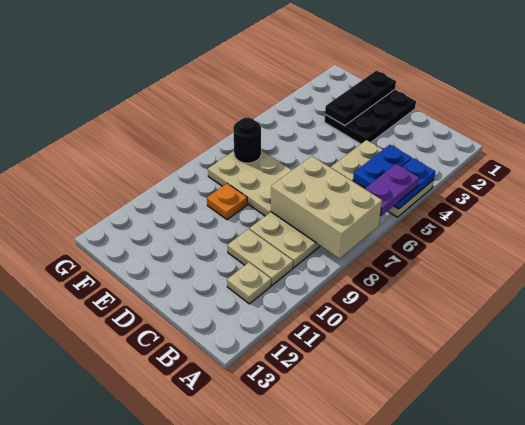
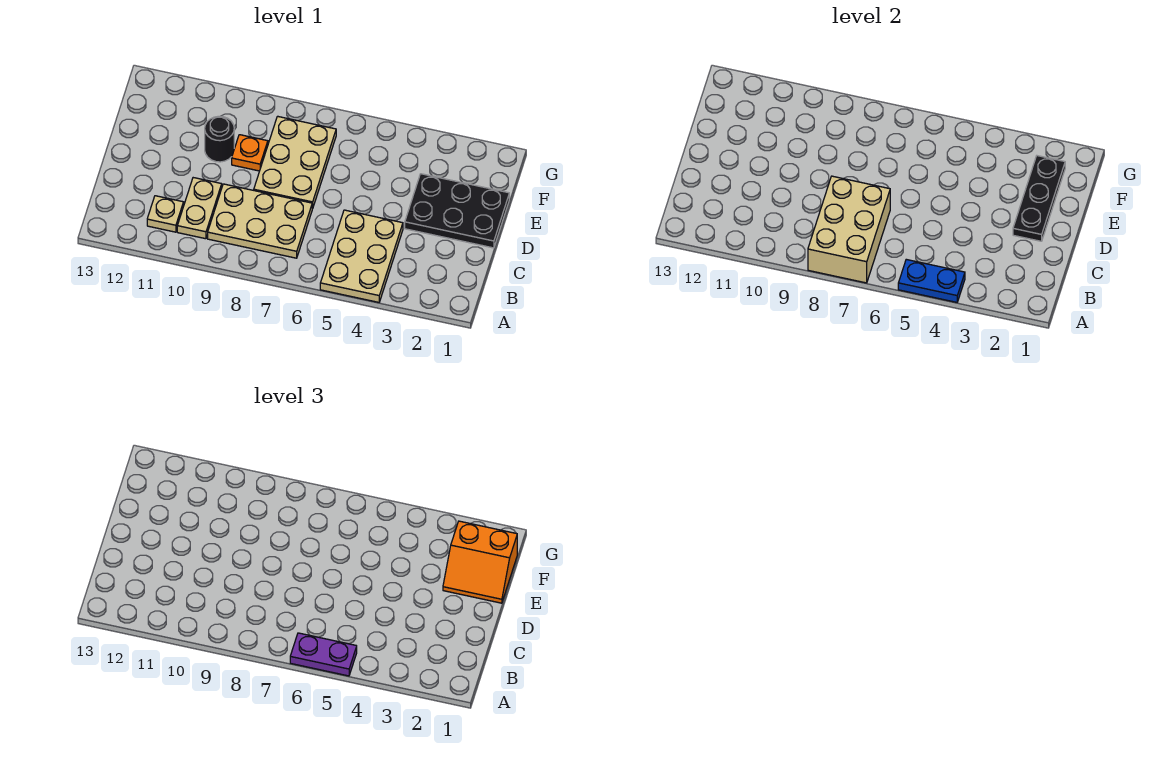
blue 1x2 plate [353,145,412,188] -> none
black 1x3 plate [325,71,396,126] -> black 1x3 plate turned to [1013,156,1065,241]
none -> orange 2x2 slope [443,521,517,603]
black 1x1 round brick [233,118,261,163] -> black 1x1 round brick moved to [205,116,234,162]

